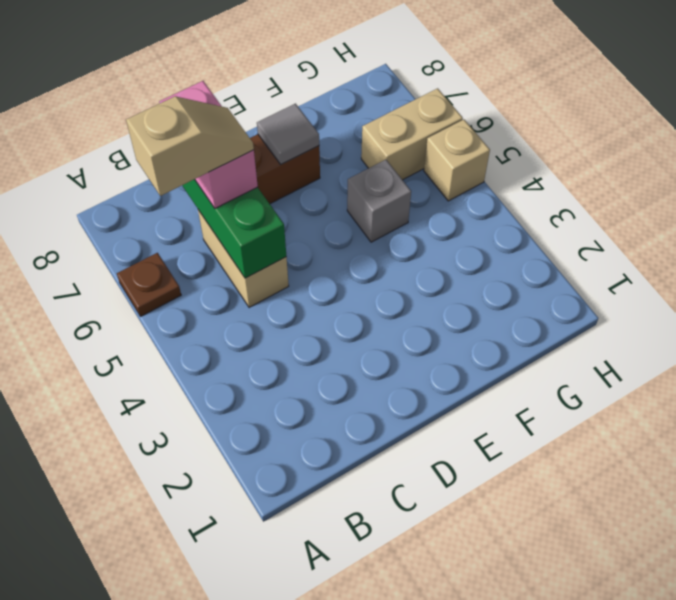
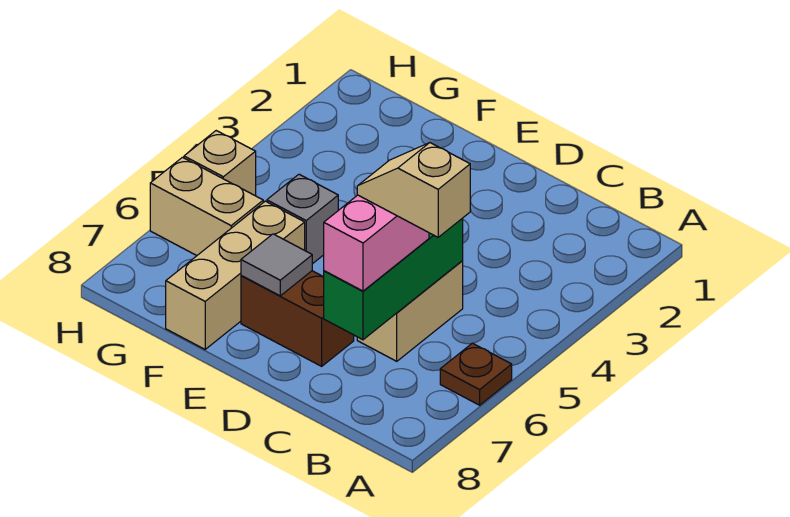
none -> tan 1x3 brick [166,201,305,349]

